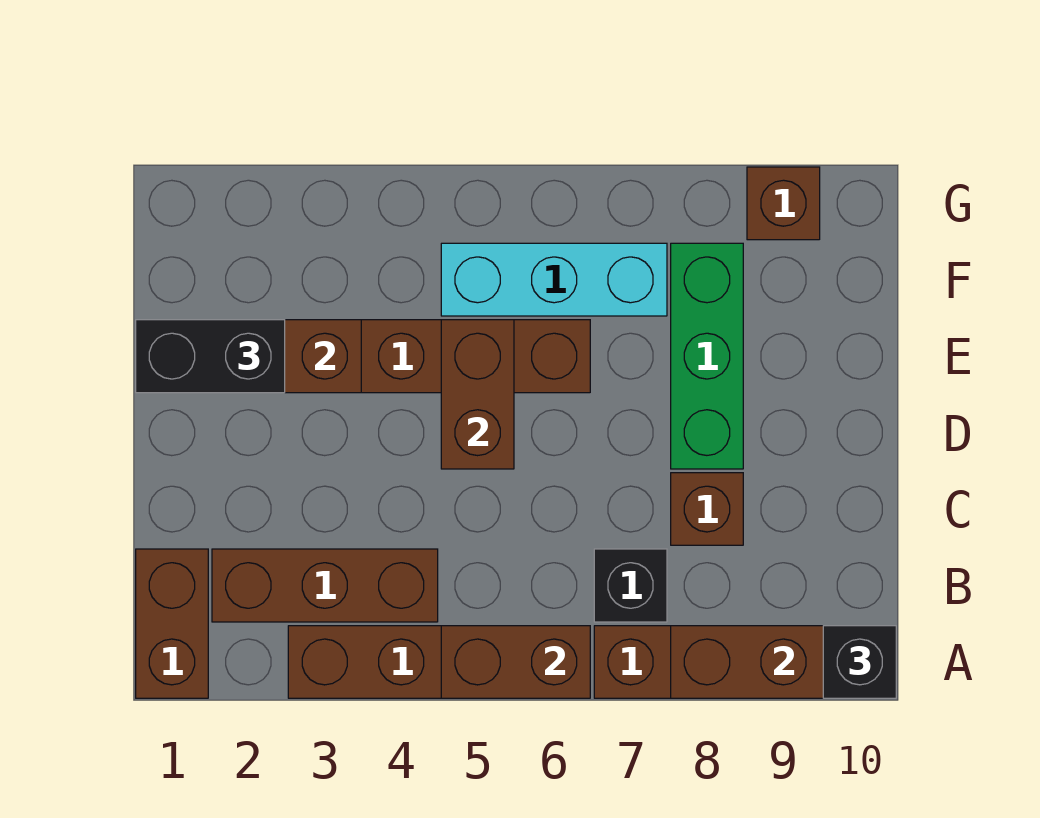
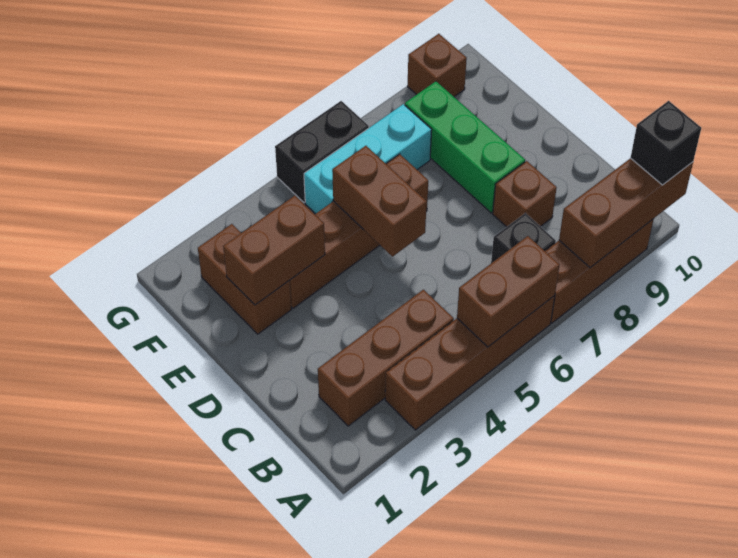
brown 1x2 brick [136,549,208,698] -> brown 1x2 brick moved to [198,224,291,334]
black 1x2 brick [136,320,285,393] -> black 1x2 brick moved to [275,101,369,203]

